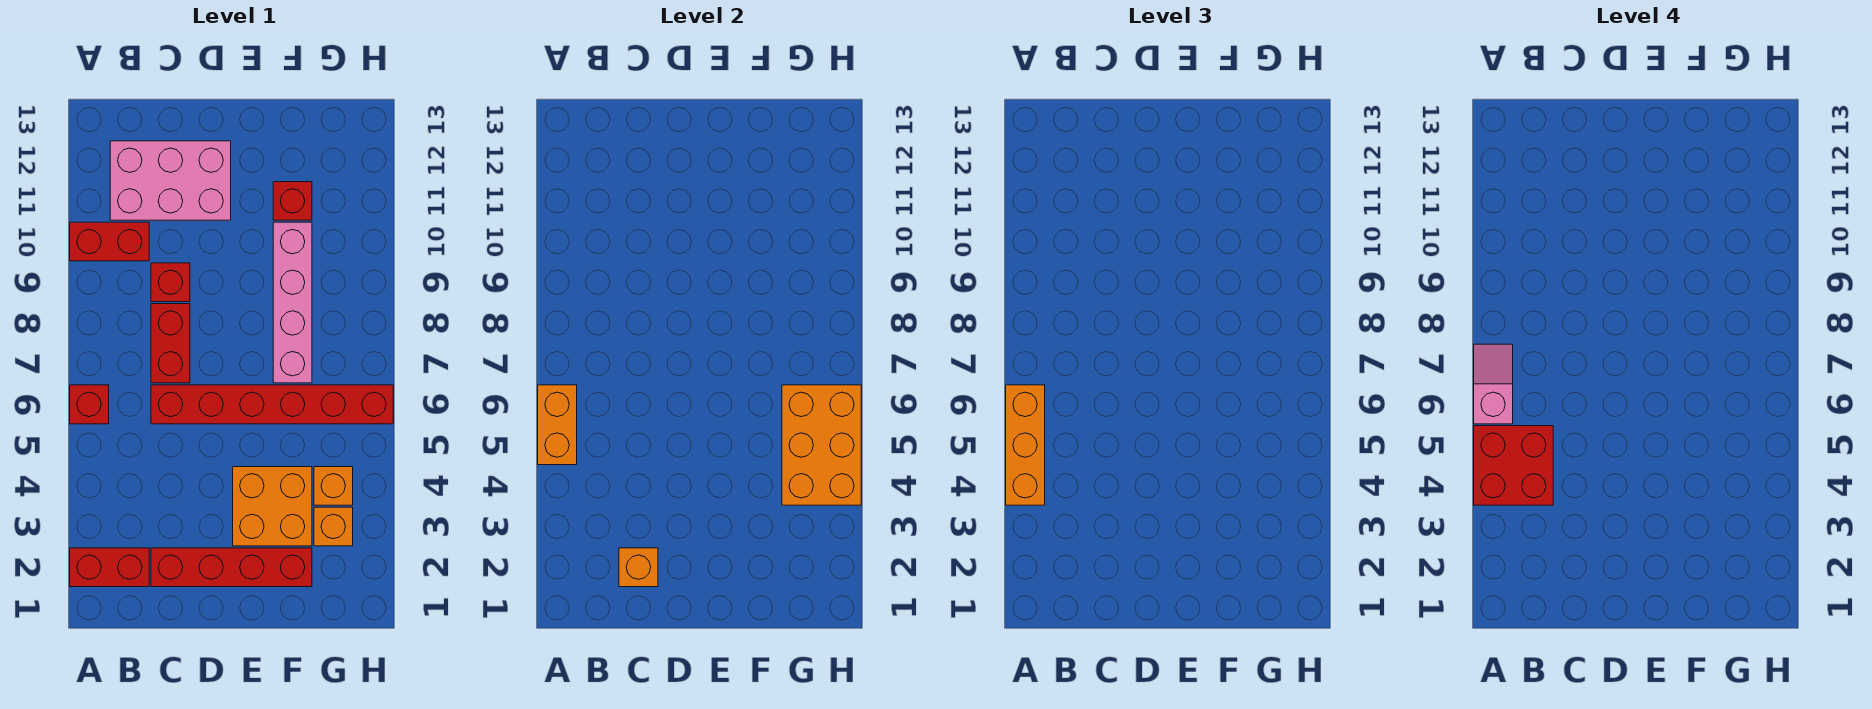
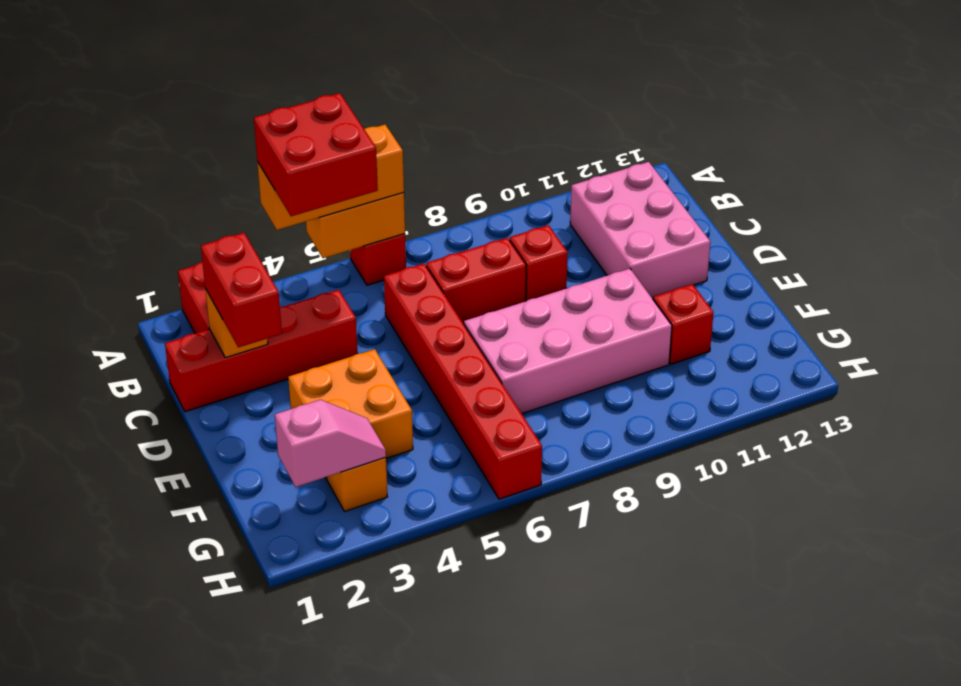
pink 1x2 slope [1474,344,1513,424] -> pink 1x2 slope moved to [275,400,386,487]
red 1x2 brick [70,222,149,261] -> red 1x2 brick moved to [201,233,282,347]
red 1x4 brick [151,548,312,587] -> red 1x4 brick turned to [165,290,358,412]
pink 1x4 brick [273,222,312,383] -> pink 2x4 brick [464,269,672,414]
orange 1x1 brick [314,467,353,505] -> none
orange 2x3 brick [782,385,861,505] -> none

